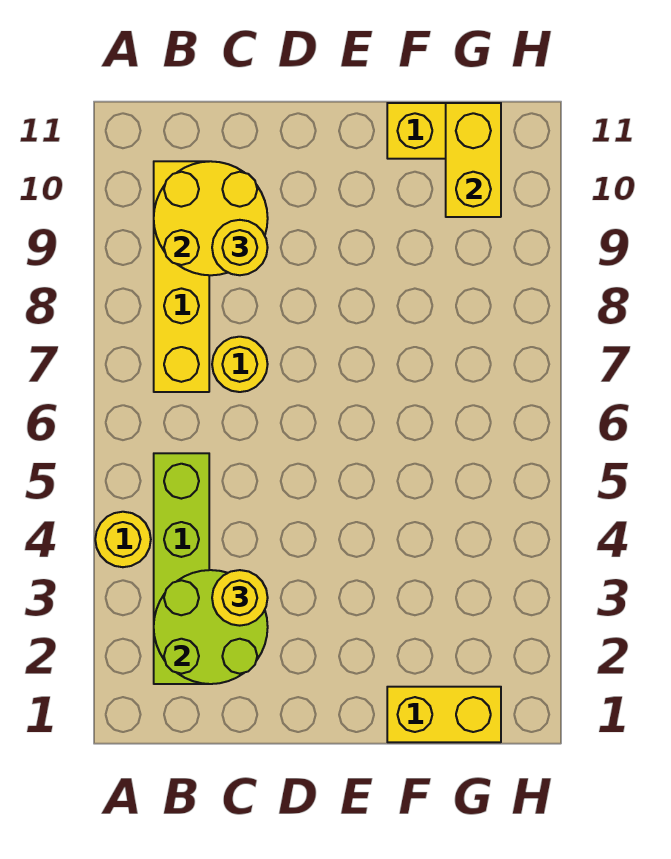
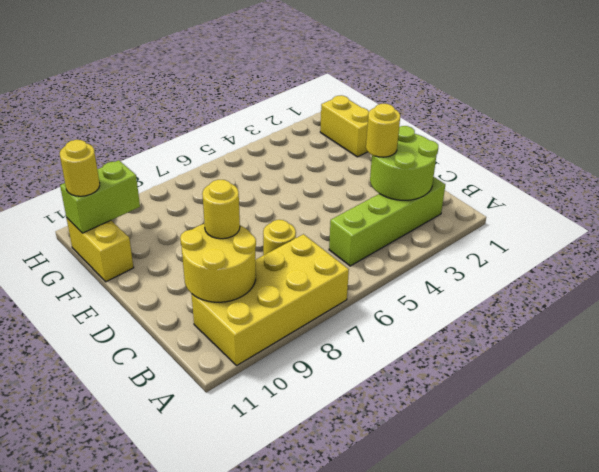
yellow 1x1 round brick [95,512,151,567] -> yellow 1x1 round brick moved to [60,140,100,196]
yellow 1x4 brick [154,161,209,392] -> yellow 2x4 brick [192,234,349,365]
yellow 1x2 brick [446,103,501,217] -> lime 1x2 brick [60,160,140,233]

